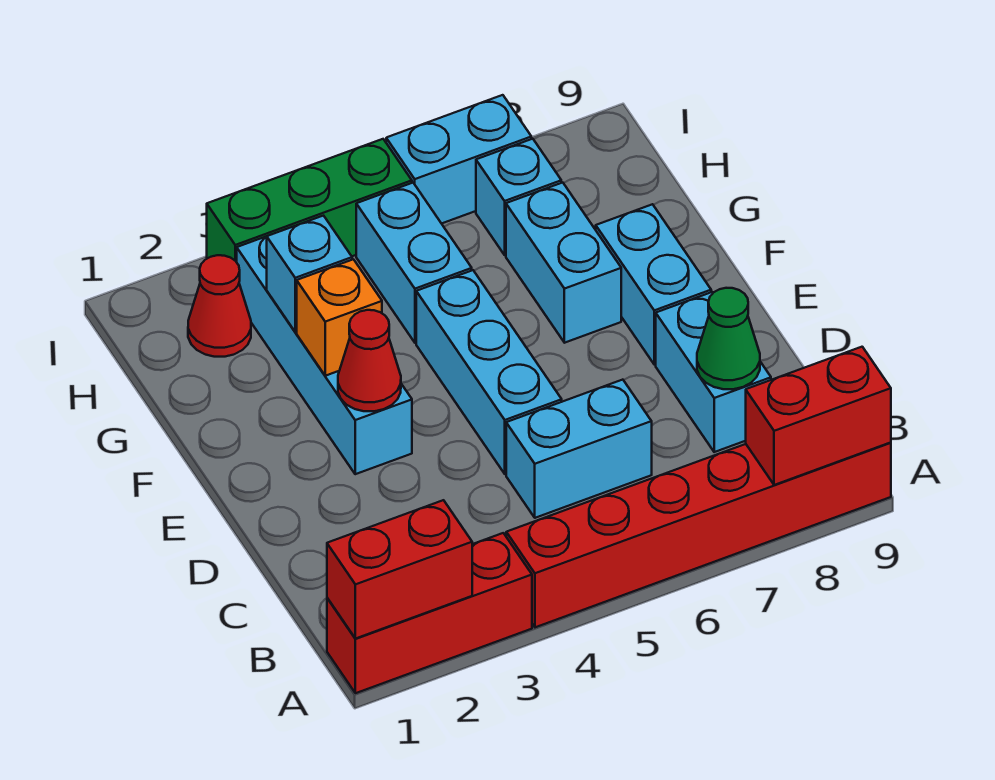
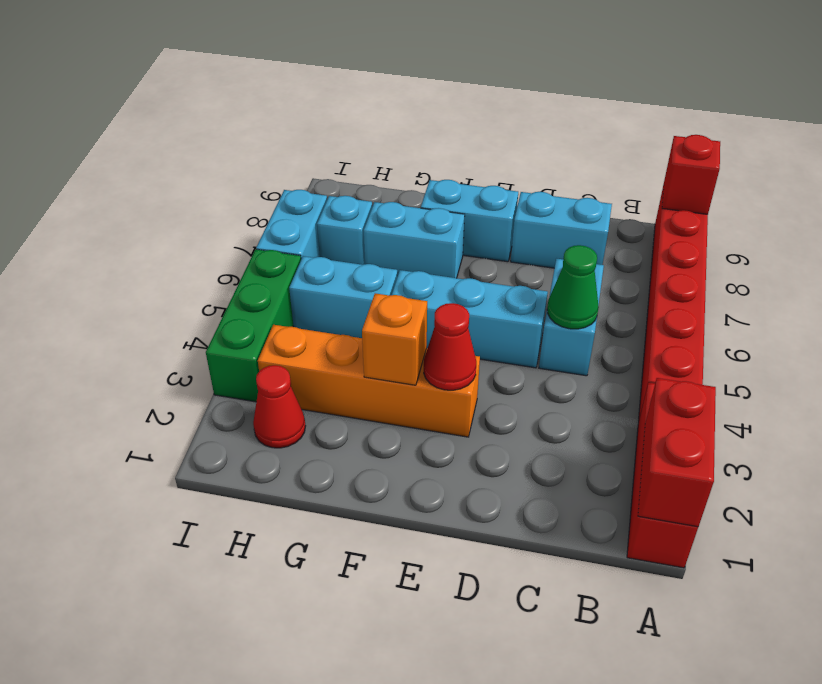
red 1x2 brick [746,347,891,485] -> red 1x1 brick [662,135,720,214]
green 1x1 cone [697,288,760,389] -> green 1x1 cone moved to [547,245,599,329]
cyan 1x4 brick [237,236,412,474] -> orange 1x4 brick [258,325,480,437]
cyan 1x1 brick [267,216,352,332] -> none

